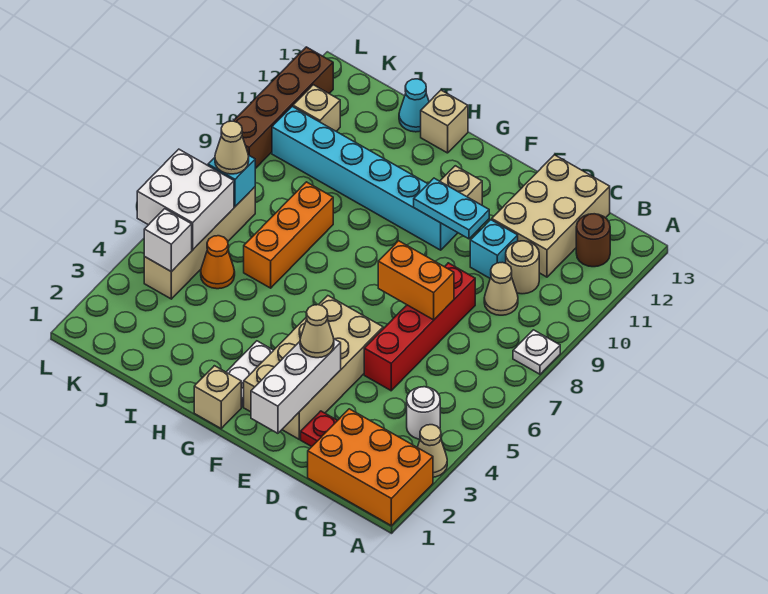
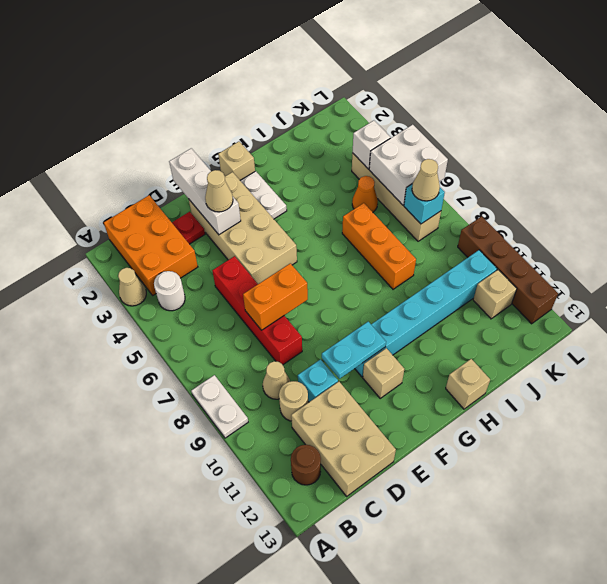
orange 2x3 brick [308,409,433,526] -> orange 2x3 brick turned to [104,195,198,295]
white 1x1 plate [513,330,560,374] -> white 1x2 plate [191,375,248,438]
cyan 1x1 cone [399,79,429,132] -> none

